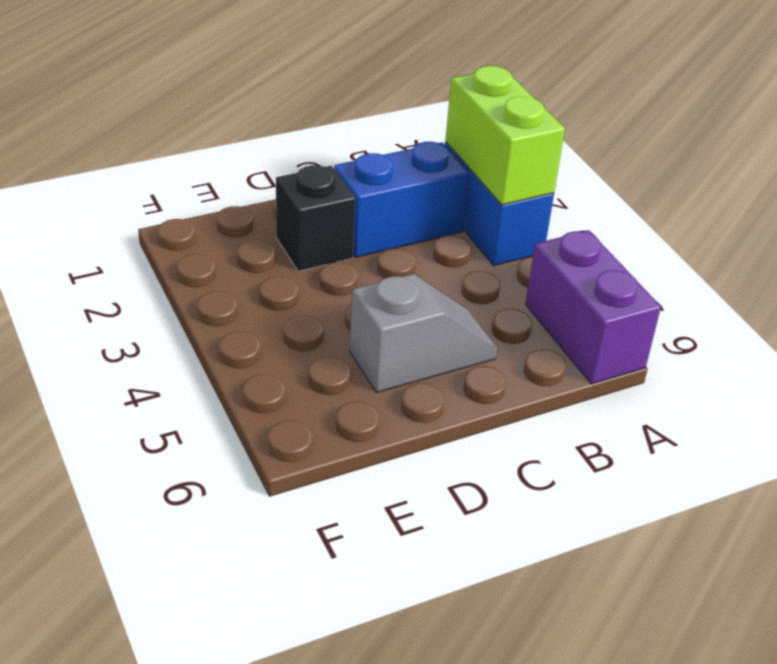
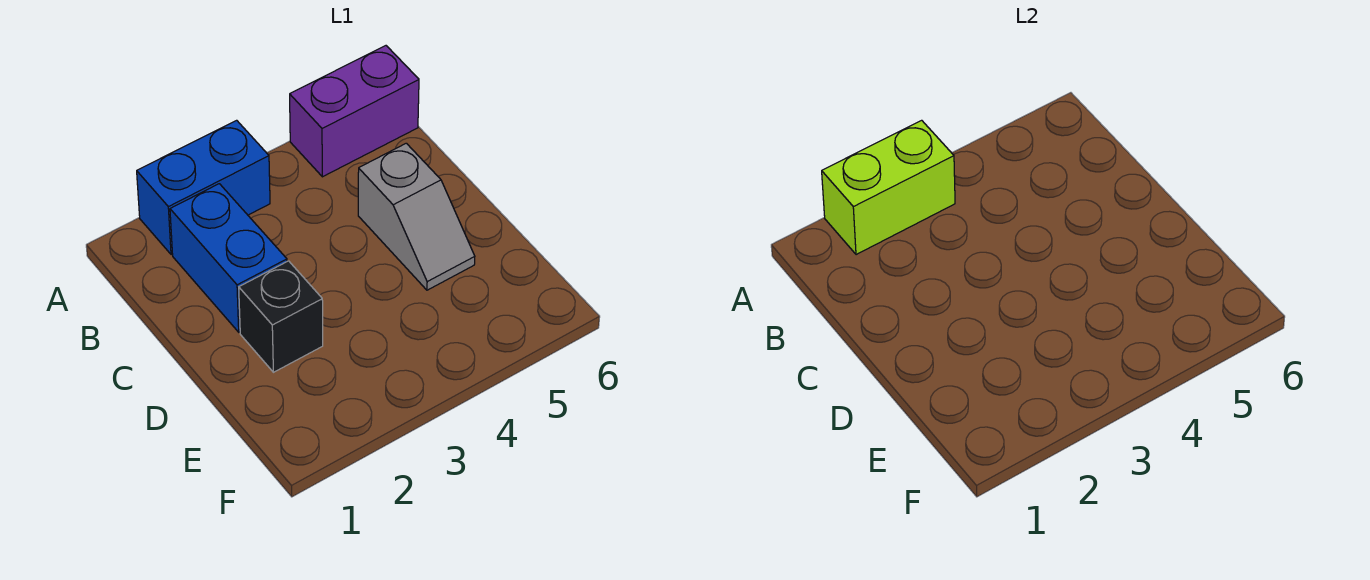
grey 1x2 slope [350,274,497,393] -> grey 1x2 slope turned to [358,143,475,290]

